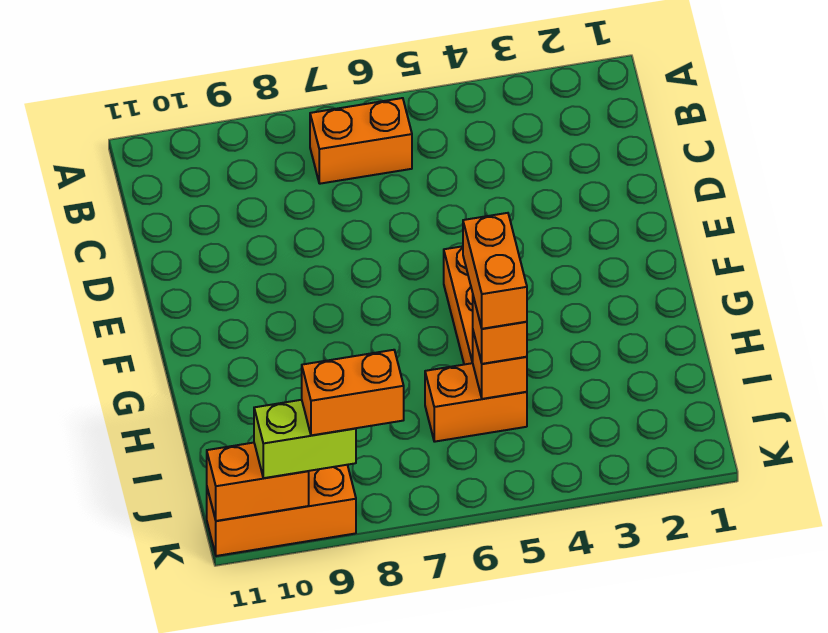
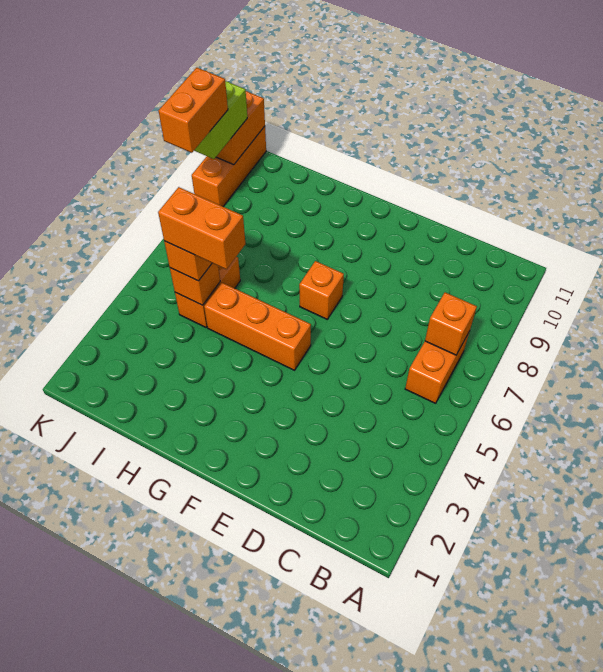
none -> orange 1x1 brick [425,293,477,355]
none -> orange 1x1 brick [299,261,344,319]

